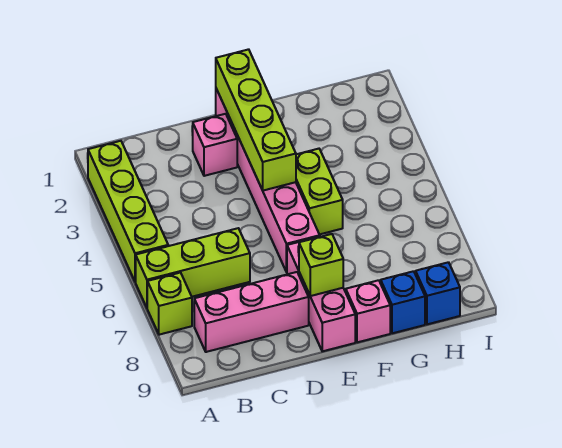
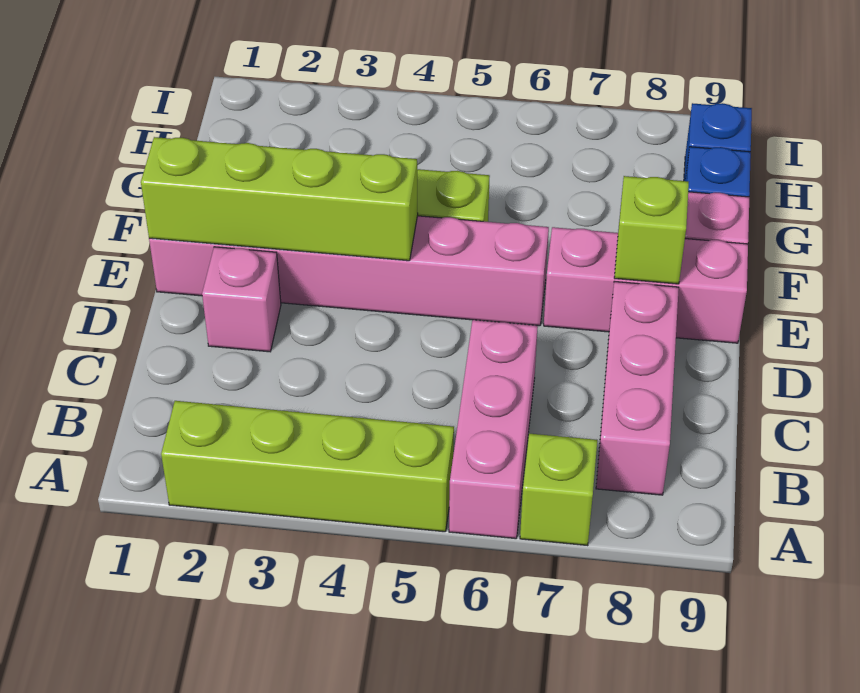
lime 1x3 brick [136,228,250,308] -> pink 1x3 brick [449,320,538,539]

